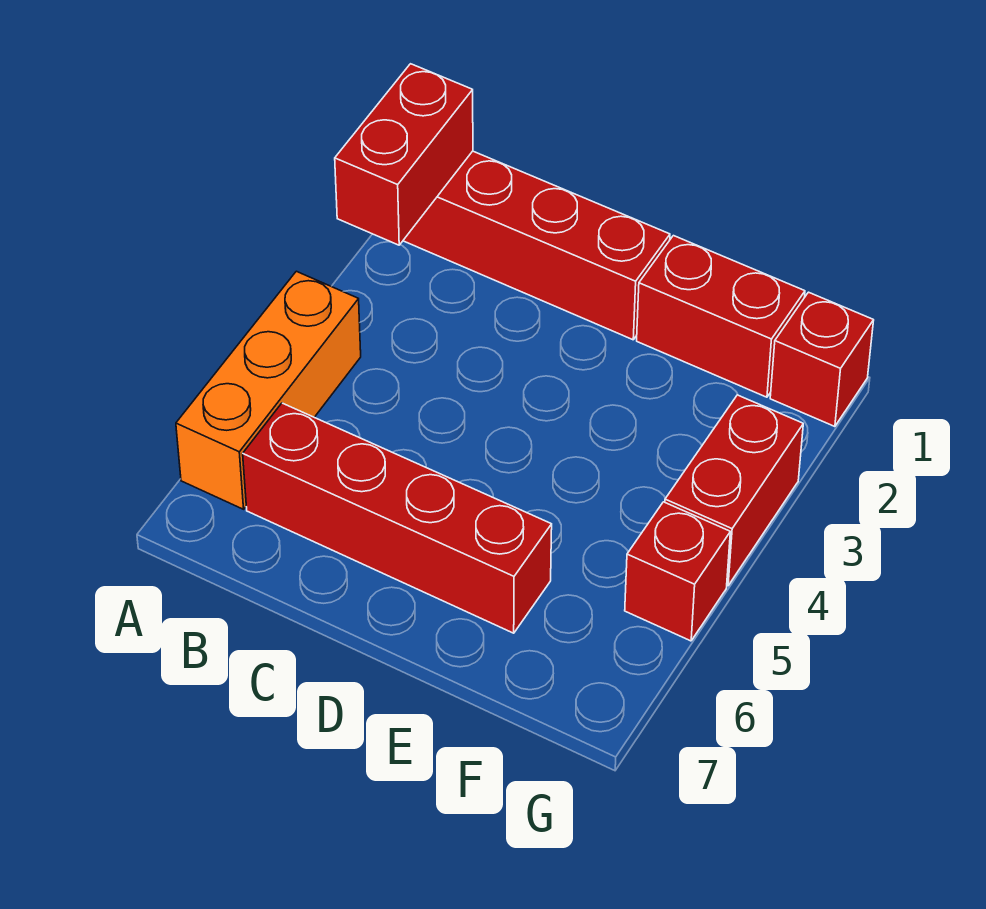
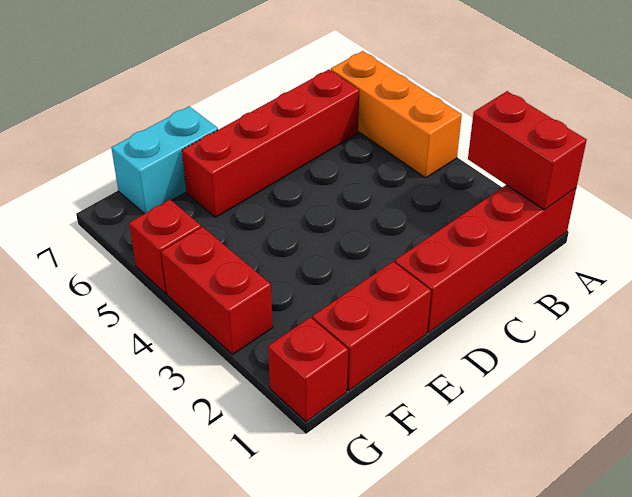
none -> cyan 1x2 brick [112,106,218,214]

